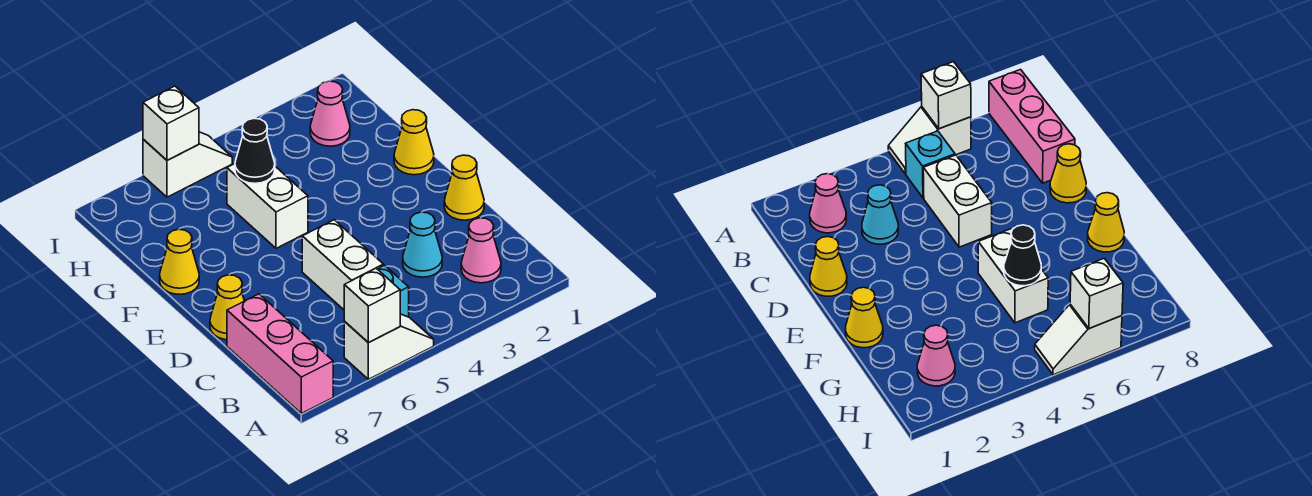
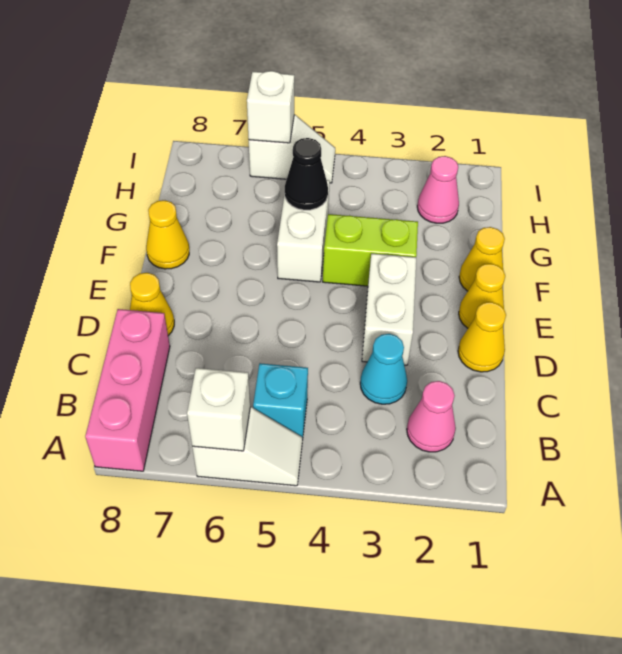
white 1x2 brick [302,220,383,310] -> white 1x2 brick moved to [362,254,416,365]
none -> yellow 1x1 cone [459,263,505,328]
none -> lime 1x2 brick [323,214,418,286]

